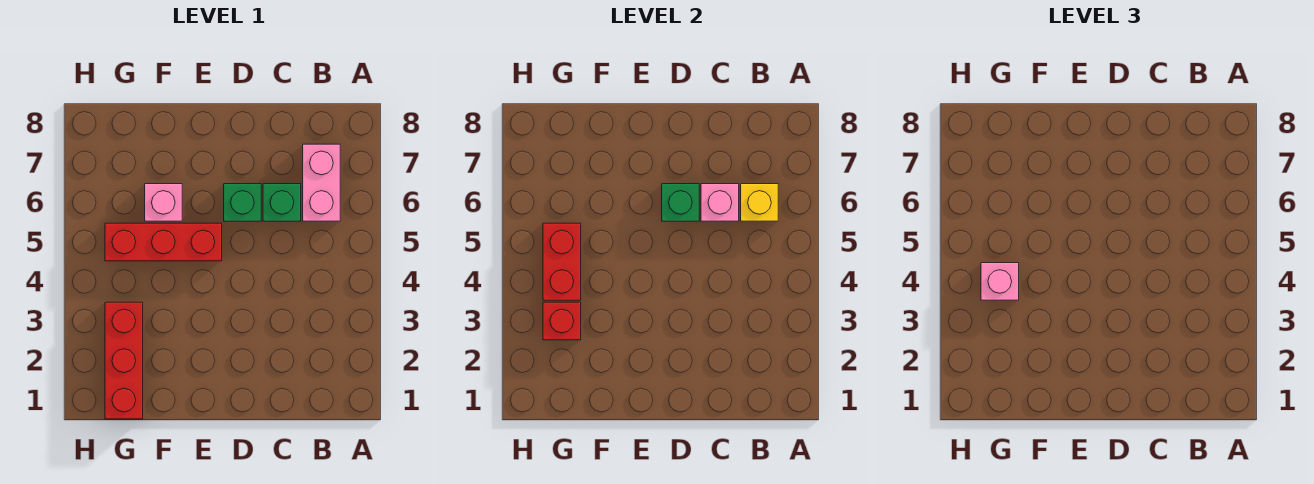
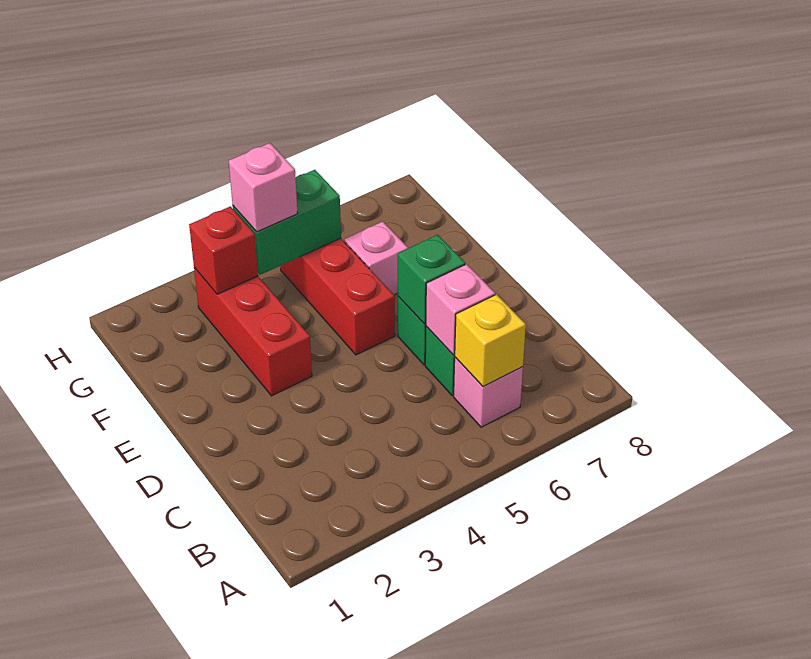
pink 1x2 brick [303,144,340,221] -> pink 1x1 brick [454,357,523,427]
red 1x3 brick [105,302,143,419] -> red 1x3 brick turned to [194,268,312,396]
red 1x2 brick [543,223,581,300] -> green 1x2 brick [233,170,341,275]

